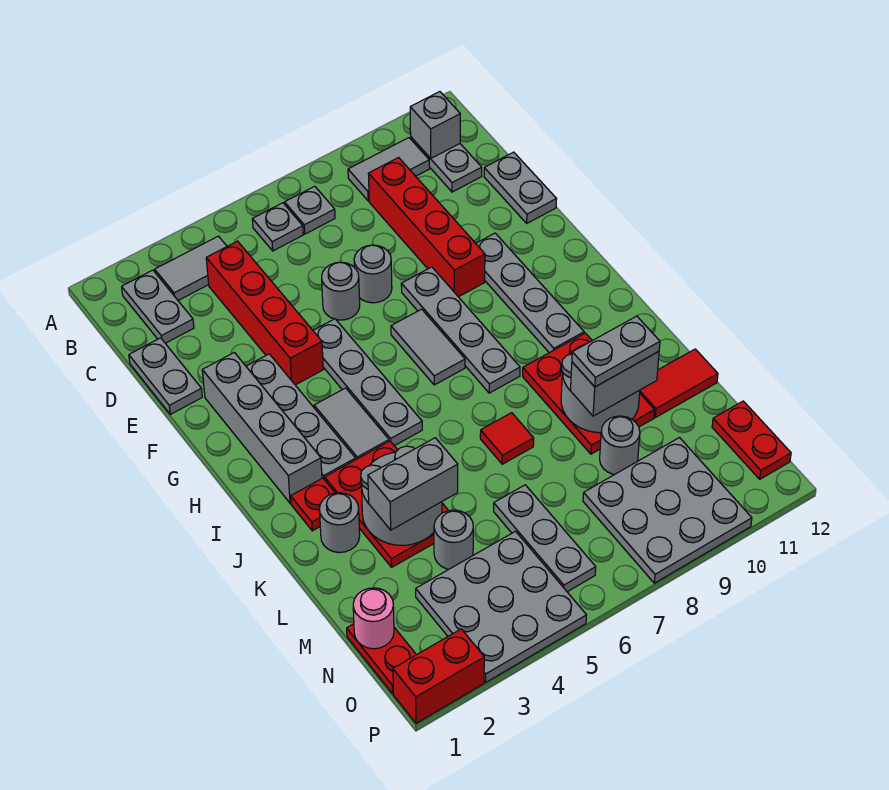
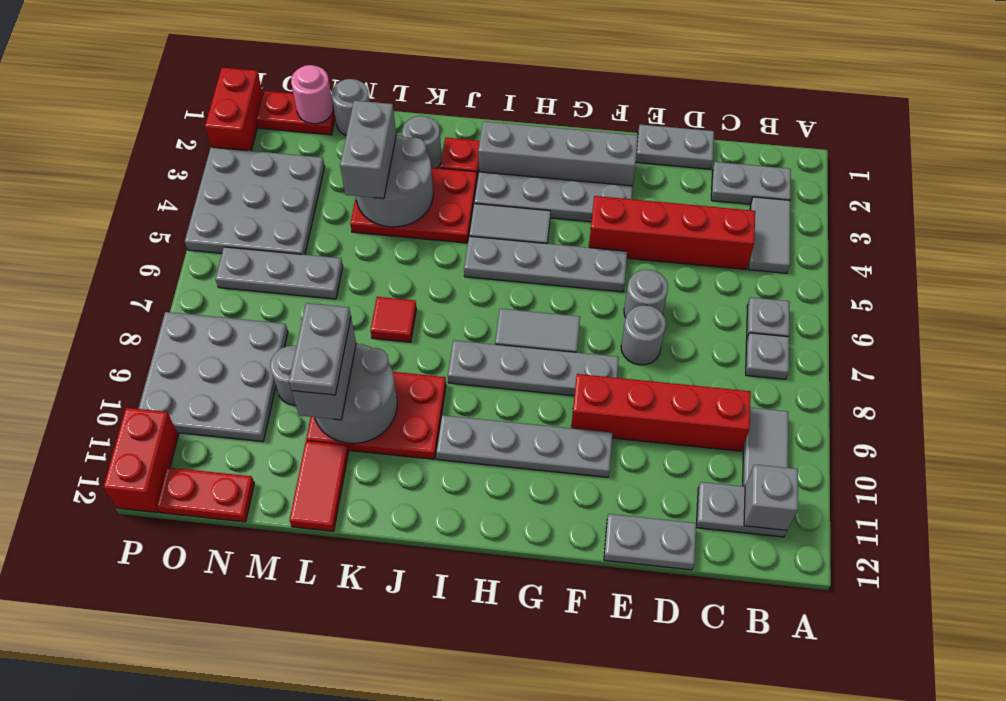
grey 1x1 round brick [434,510,473,569] -> grey 1x1 round brick moved to [331,79,370,135]
none -> red 1x2 brick [104,408,178,513]

